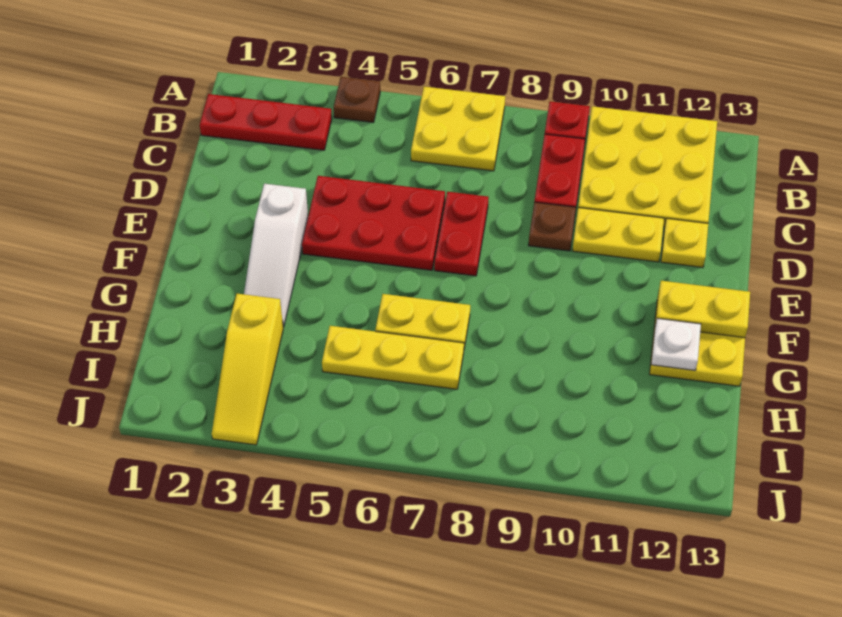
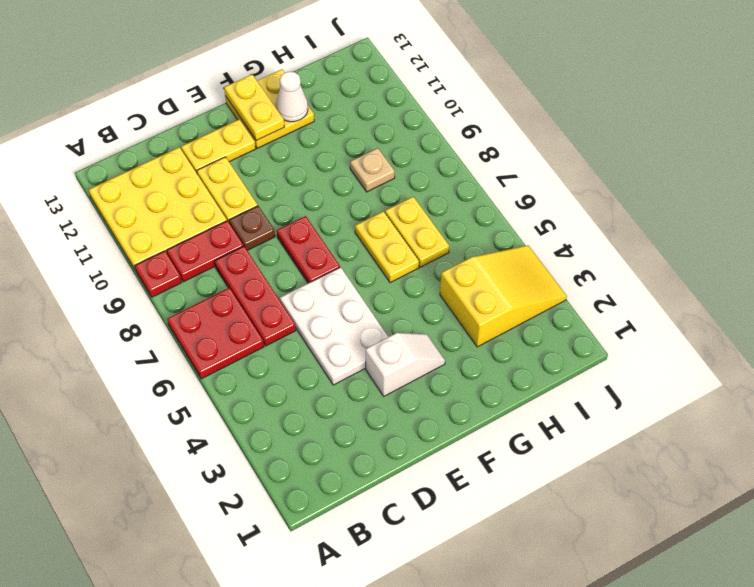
brown 1x1 plate [334,77,380,122] -> none
yellow 2x2 plate [411,87,505,171] -> red 2x2 plate [167,288,264,379]
red 1x3 plate [200,94,332,150] -> red 1x3 plate moved to [215,246,296,346]
red 2x3 plate [302,176,445,270] -> white 2x3 plate [280,267,388,385]
red 1x2 plate [434,192,488,276] -> red 1x2 plate turned to [277,216,340,283]
yellow 1x1 plate [661,218,708,268] -> yellow 1x2 plate [181,119,256,173]
white 1x3 slope [244,184,308,327] -> white 1x2 slope [366,333,445,396]
white 1x1 plate [651,318,701,370] -> white 1x1 cone [276,72,308,122]
yellow 1x3 slope [212,294,283,445] -> yellow 2x3 slope [440,245,567,347]
yellow 1x3 plate [322,326,464,389] -> yellow 1x2 plate [385,197,449,267]
none -> tan 1x1 plate [350,148,395,192]

